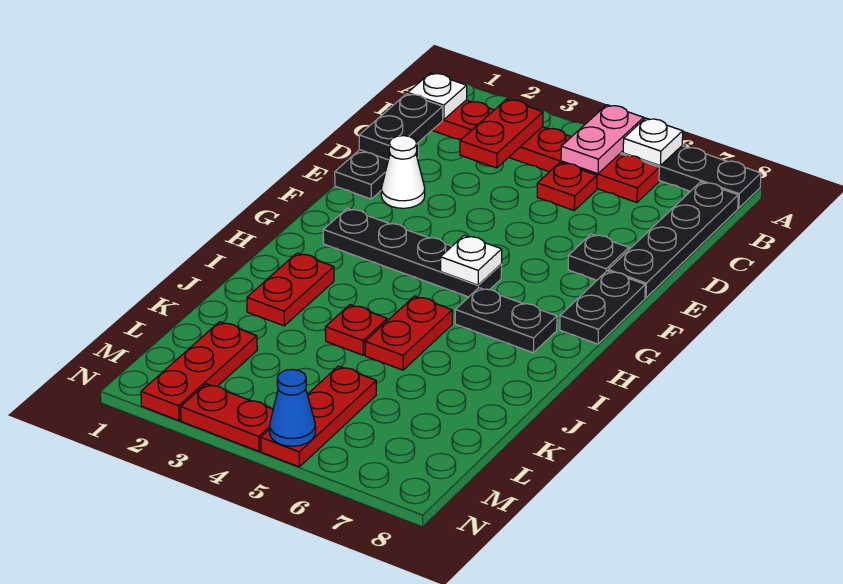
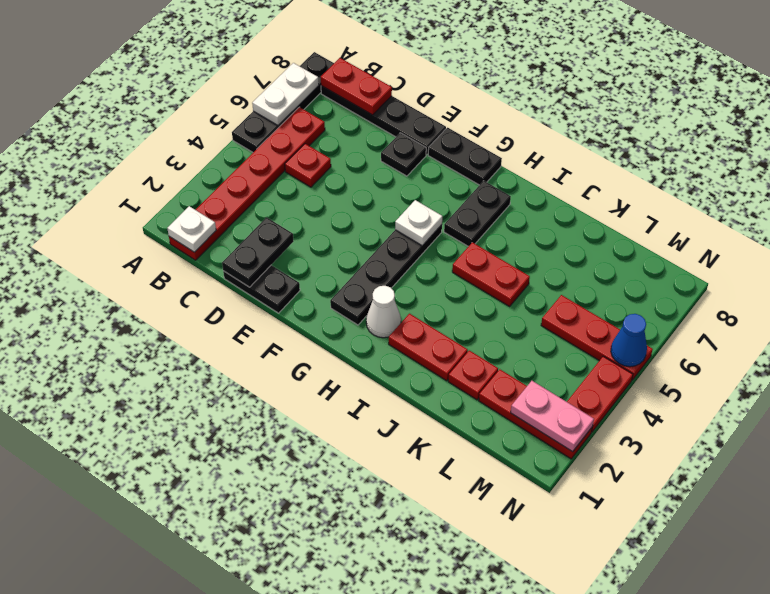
pink 1x2 plate [561,105,644,174] -> pink 1x2 plate moved to [511,381,594,452]
white 1x1 plate [623,118,683,165] -> white 1x2 plate [252,63,319,125]
red 1x2 plate [460,99,543,168] -> red 1x2 plate moved to [321,58,392,115]
black 1x2 plate [359,94,443,160] -> black 1x2 plate turned to [222,217,294,287]
white 1x1 cone [381,136,425,208] -> white 1x1 cone moved to [366,286,401,338]
red 1x1 plate [325,305,387,355] -> red 1x1 plate moved to [448,350,498,400]

